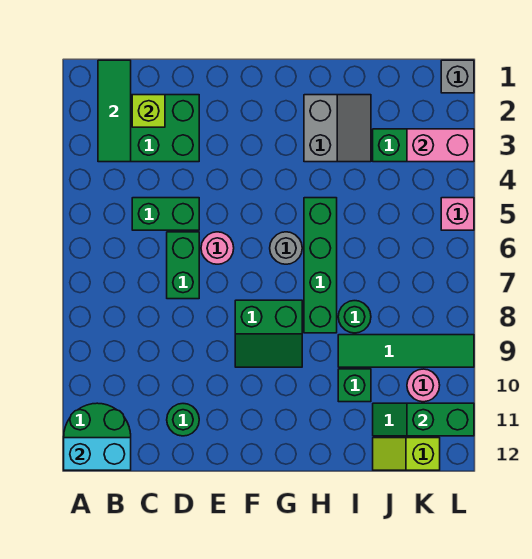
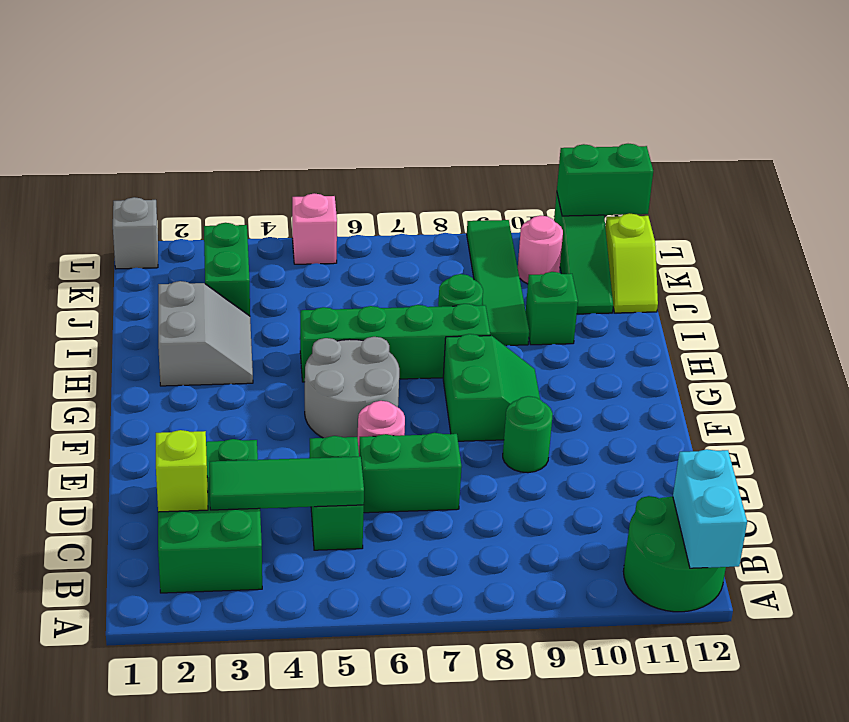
green 1x3 tile [98,60,131,162] -> green 1x3 tile moved to [209,457,364,510]
green 1x1 round brick [167,404,199,436] -> green 1x1 round brick moved to [503,396,553,473]
grey 1x1 round brick [270,232,302,264] -> grey 2x2 round brick [305,337,399,438]
grey 2x2 slope [304,95,371,162] -> grey 2x2 slope turned to [158,281,253,386]
pink 1x2 brick [407,129,474,162] -> none
green 1x2 brick [407,403,474,436] -> green 1x2 brick turned to [557,144,653,216]

